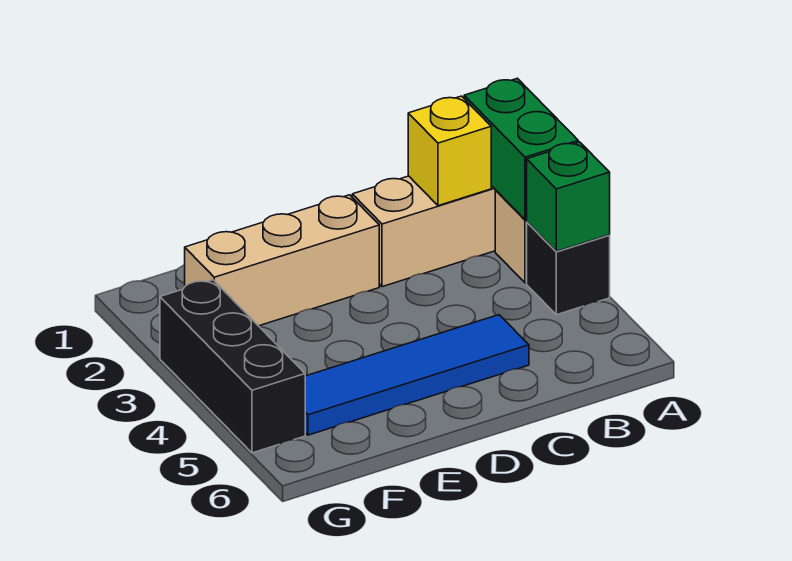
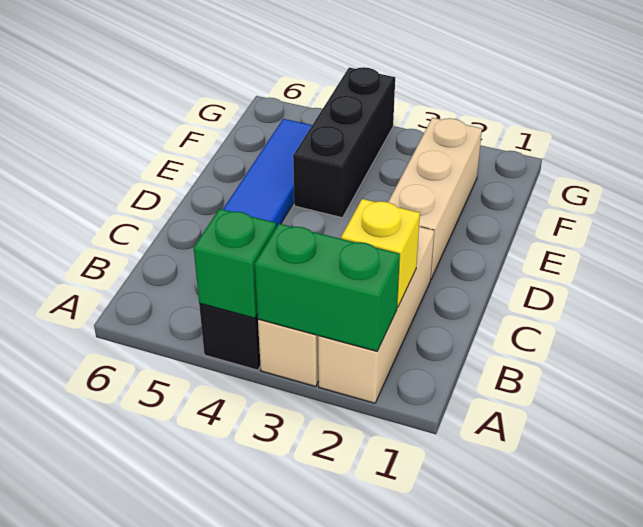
black 1x3 brick [160,280,305,453] -> black 1x3 brick turned to [293,67,395,218]

